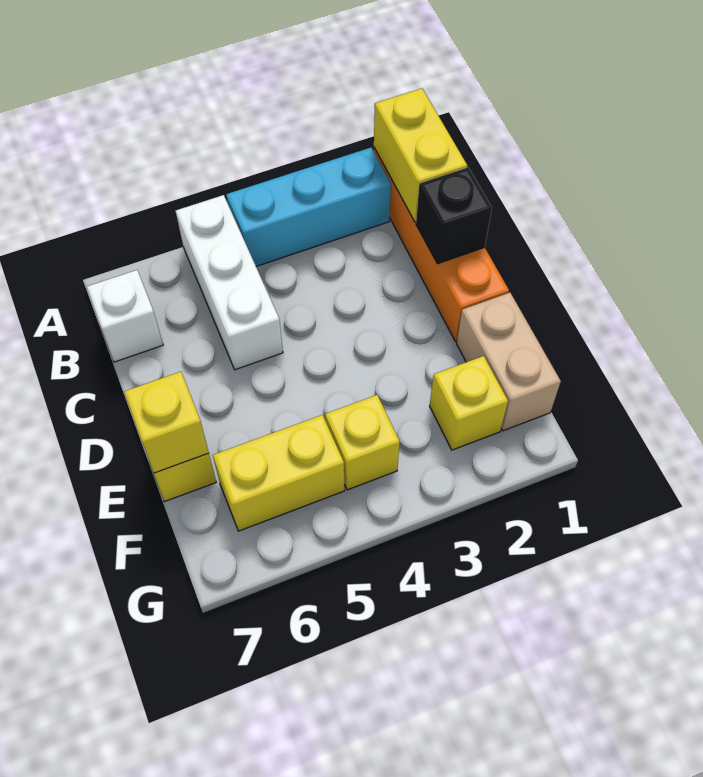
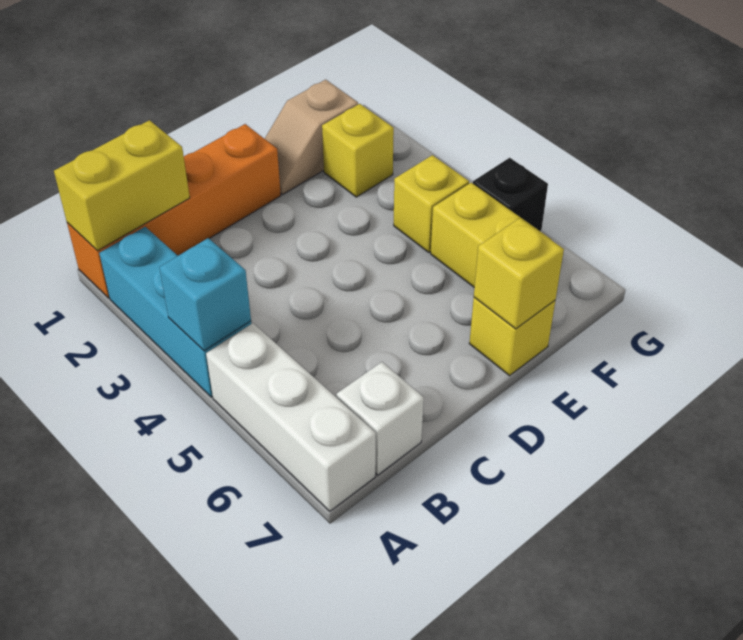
none -> cyan 1x1 brick [159,238,251,351]
white 1x3 brick [176,195,283,370] -> white 1x3 brick turned to [206,323,376,511]
black 1x1 brick [416,167,492,264] -> black 1x1 brick moved to [473,158,548,232]
tan 1x2 brick [457,293,561,431] -> tan 1x2 slope [265,80,358,194]

